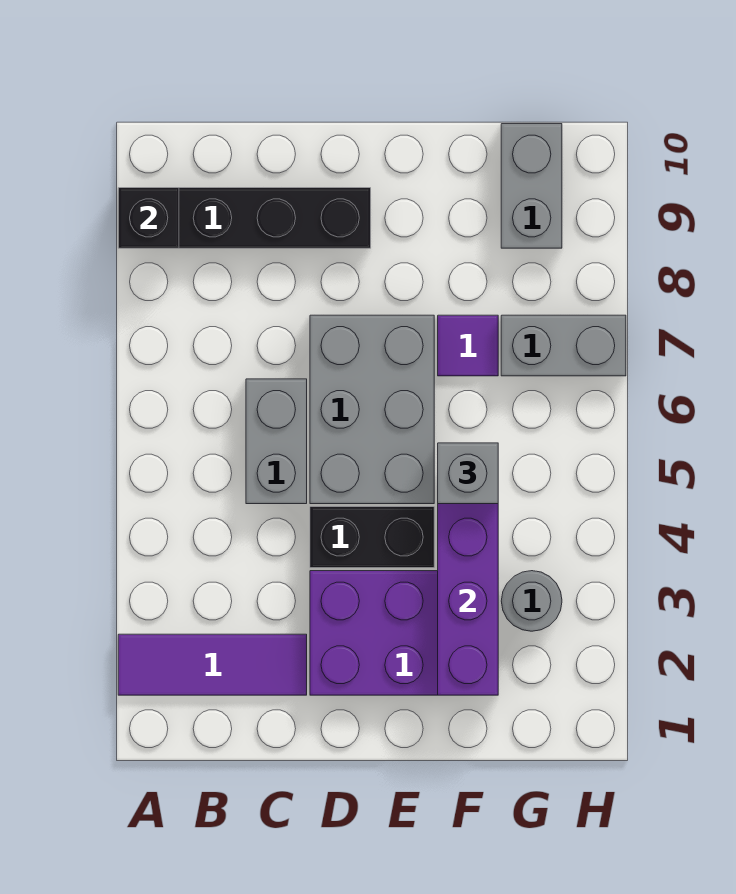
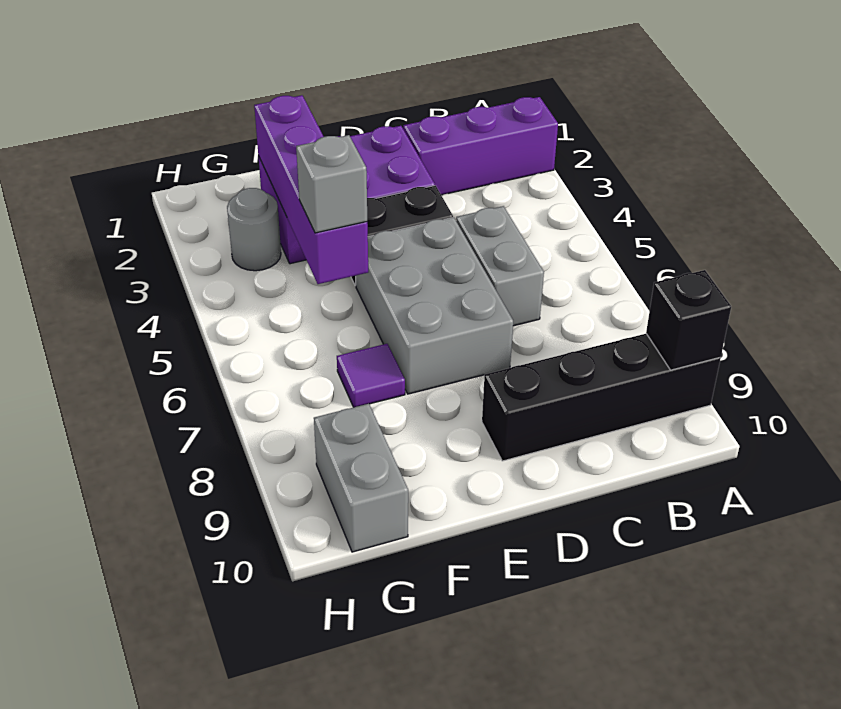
purple 1x3 tile [118,634,307,695] -> purple 1x3 brick [403,97,558,195]
grey 1x2 brick [501,315,626,376] -> none

